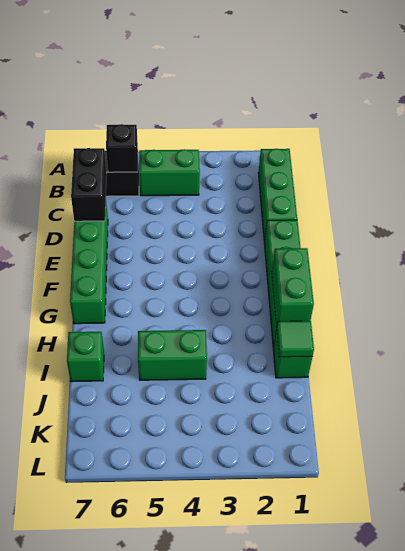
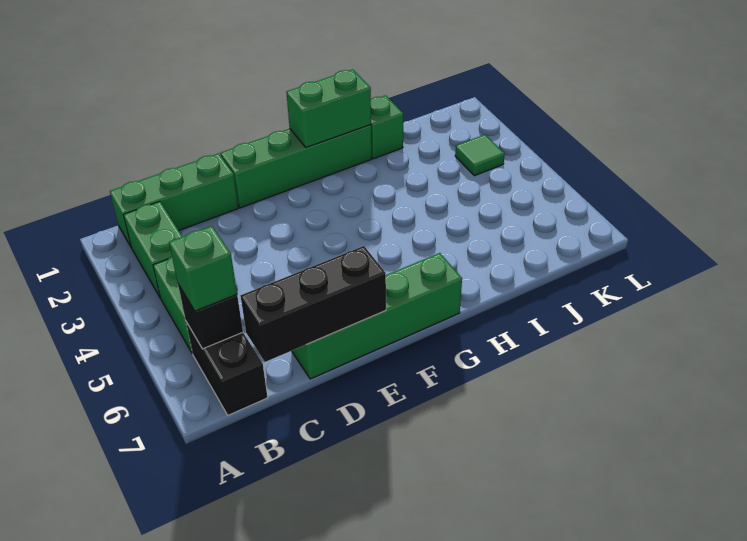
black 1x2 brick [71,148,107,221] -> black 1x3 brick [240,246,386,362]
green 1x1 tile [277,321,314,357] -> green 1x1 tile moved to [455,135,505,176]
green 1x2 brick [138,330,207,380] -> green 1x2 brick moved to [124,201,182,298]
green 1x1 brick [67,332,104,382] -> green 1x1 brick moved to [169,226,237,311]

